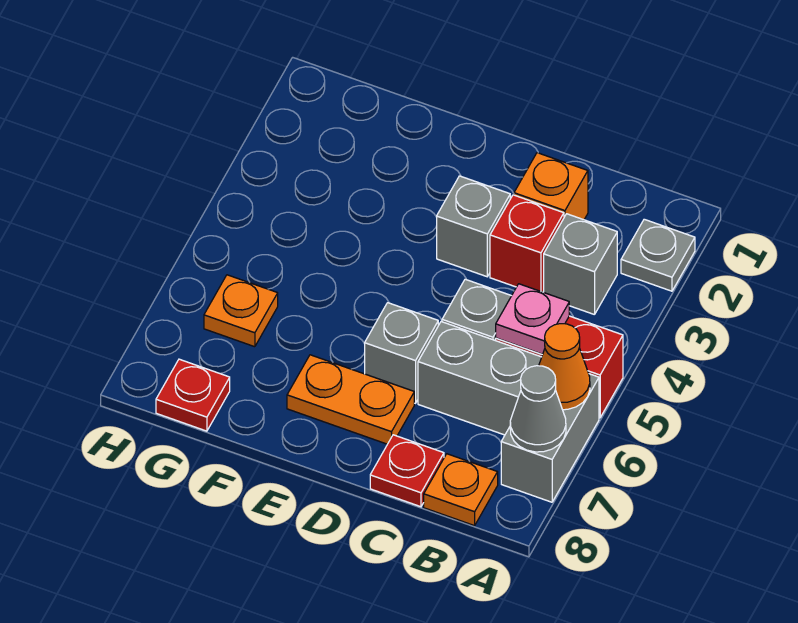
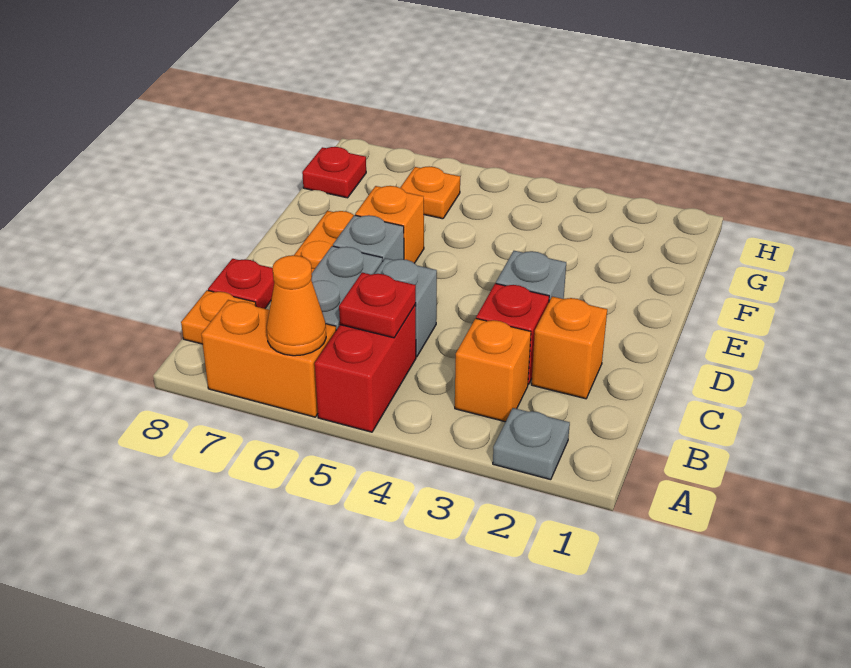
grey 1x2 brick [501,374,599,502] -> orange 1x2 brick [201,300,336,417]
grey 1x1 cone [510,366,566,452] -> none
grey 1x1 brick [544,214,617,315] -> orange 1x1 brick [455,318,531,422]
pink 1x1 plate [496,284,569,354] -> red 1x1 plate [339,273,416,338]
none -> orange 1x1 brick [355,186,424,263]

